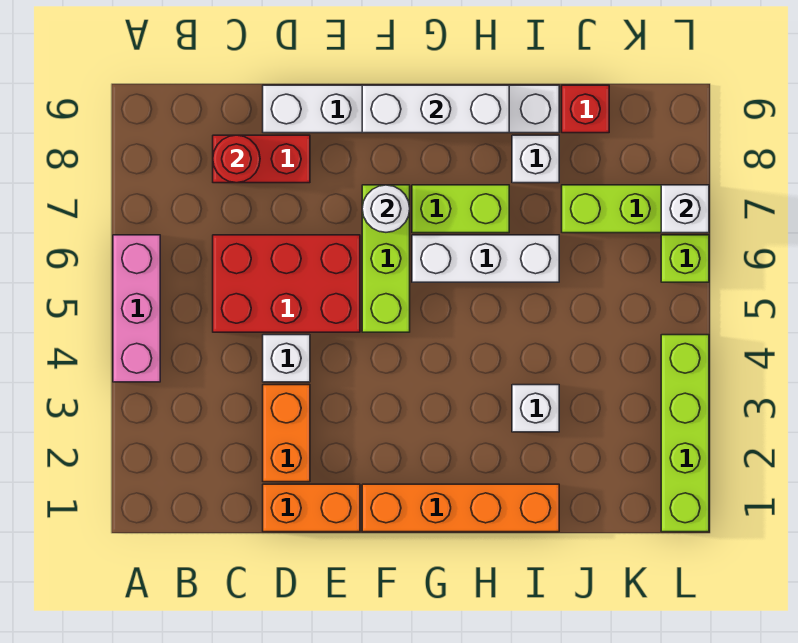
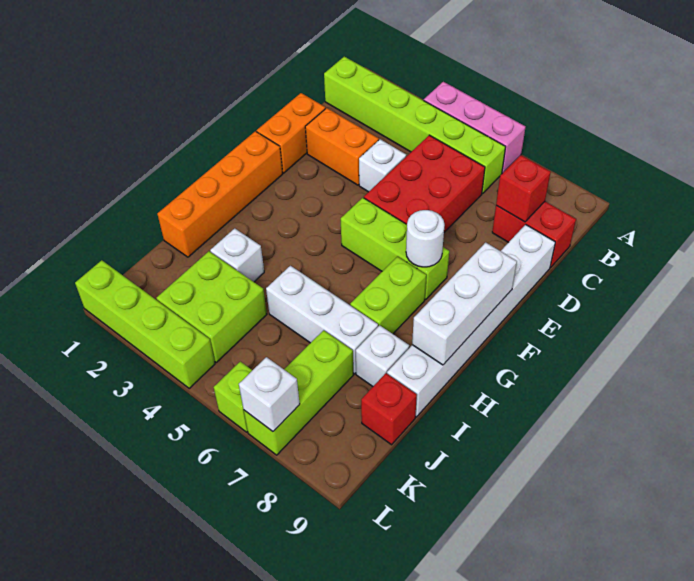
none -> lime 1x6 brick [324,57,506,194]
red 1x2 brick [213,135,310,183] -> red 1x2 brick turned to [492,202,576,267]
red 1x1 round brick [213,135,260,183] -> red 1x1 brick [496,155,551,222]
white 1x3 brick [412,235,559,282] -> white 1x3 brick turned to [266,266,378,374]
none -> lime 2x2 brick [156,251,267,362]

